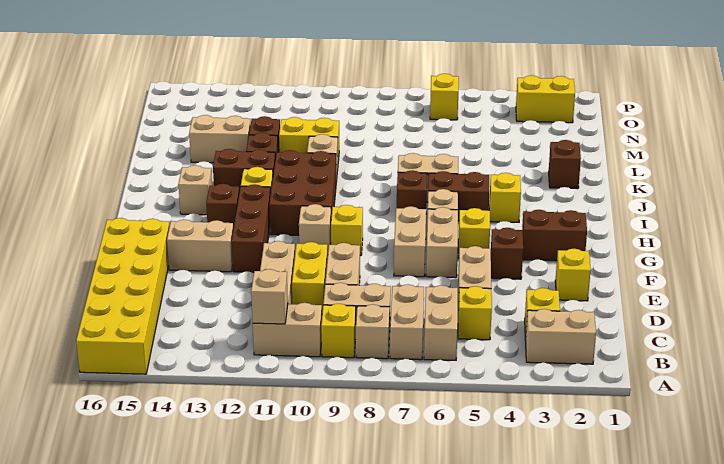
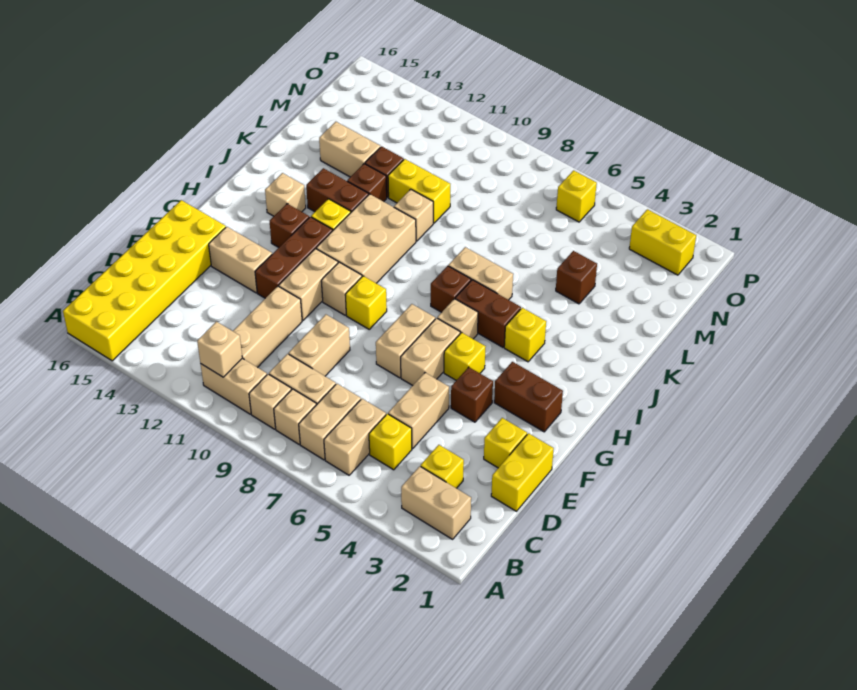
yellow 1x1 brick [321,304,356,358] -> tan 1x1 brick [249,374,291,429]
yellow 1x2 brick [292,242,328,313] -> yellow 1x2 brick moved to [491,433,554,511]
none -> tan 1x2 brick [279,249,338,320]
brown 2x3 brick [269,150,336,235] -> tan 2x3 brick [316,194,416,283]
brown 1x1 brick [549,140,581,189] -> brown 1x1 brick moved to [556,251,597,304]

